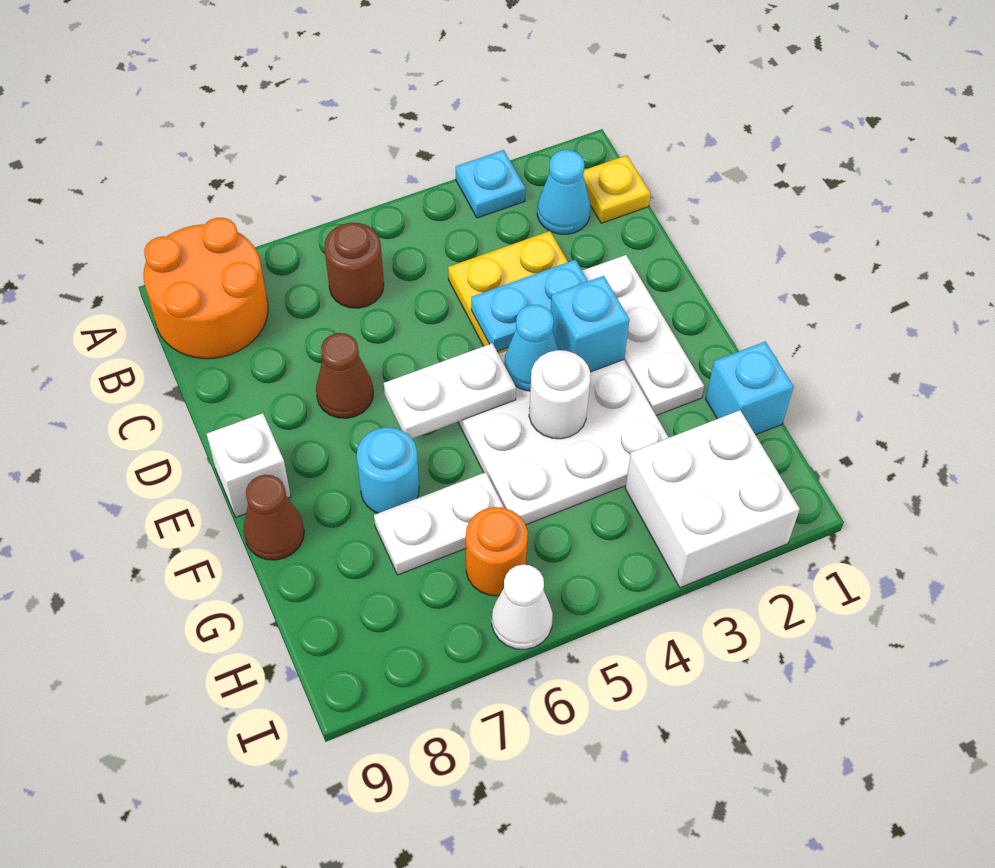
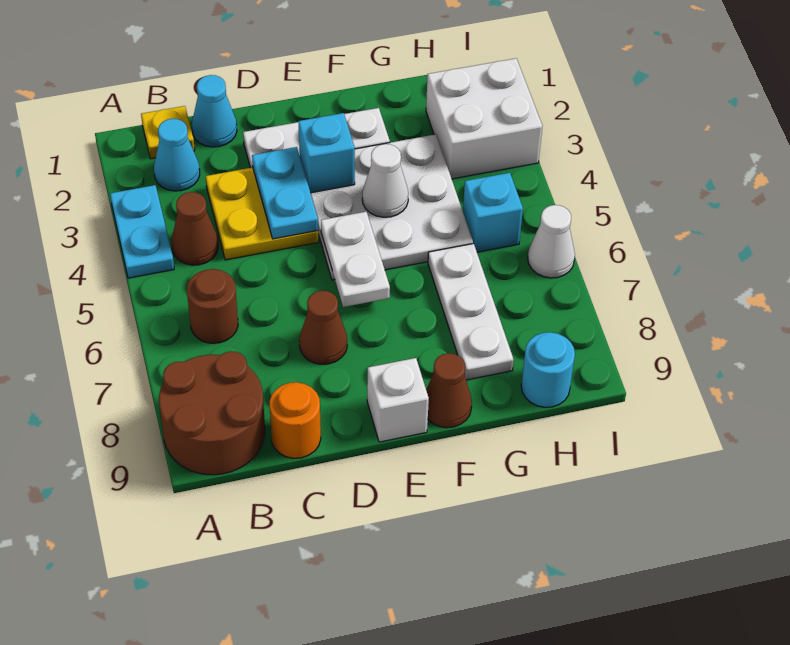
cyan 1x1 plate [456,150,526,218] -> cyan 1x2 plate [110,185,174,278]
orange 2x2 round brick [144,218,268,359] -> brown 2x2 round brick [159,351,265,475]
none -> brown 1x1 cone [172,192,218,265]
cyan 1x1 cone [504,305,559,391] -> cyan 1x1 cone moved to [192,75,237,147]
white 1x1 round brick [529,350,591,439] -> white 1x1 cone [362,144,408,217]
cyan 1x1 round brick [357,427,419,513] -> cyan 1x1 round brick moved to [521,332,575,407]
cyan 1x1 brick [706,342,794,435] -> cyan 1x1 brick moved to [463,173,523,252]
white 1x2 plate [374,472,504,575] -> white 1x3 plate [428,244,514,380]
orange 1x1 round brick [466,507,528,596] -> orange 1x1 round brick moved to [269,382,321,458]

